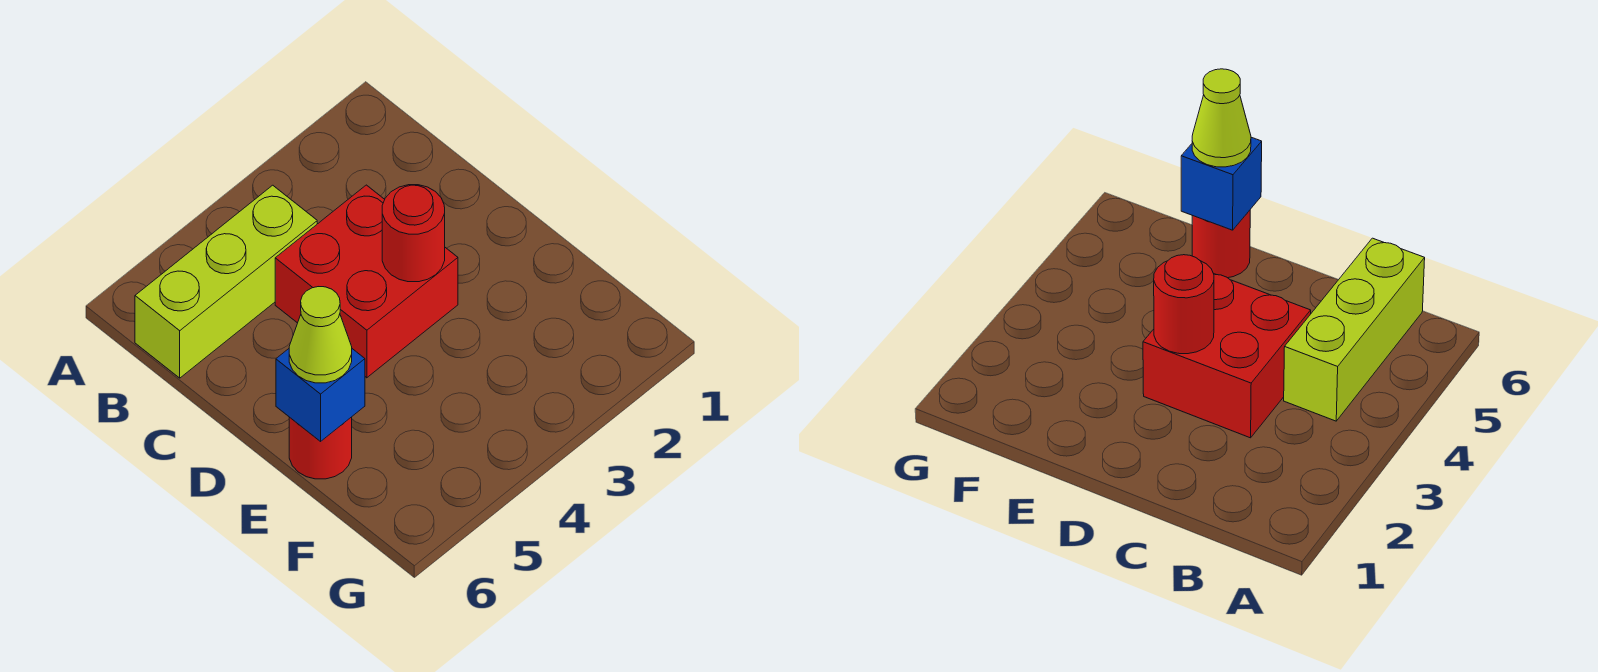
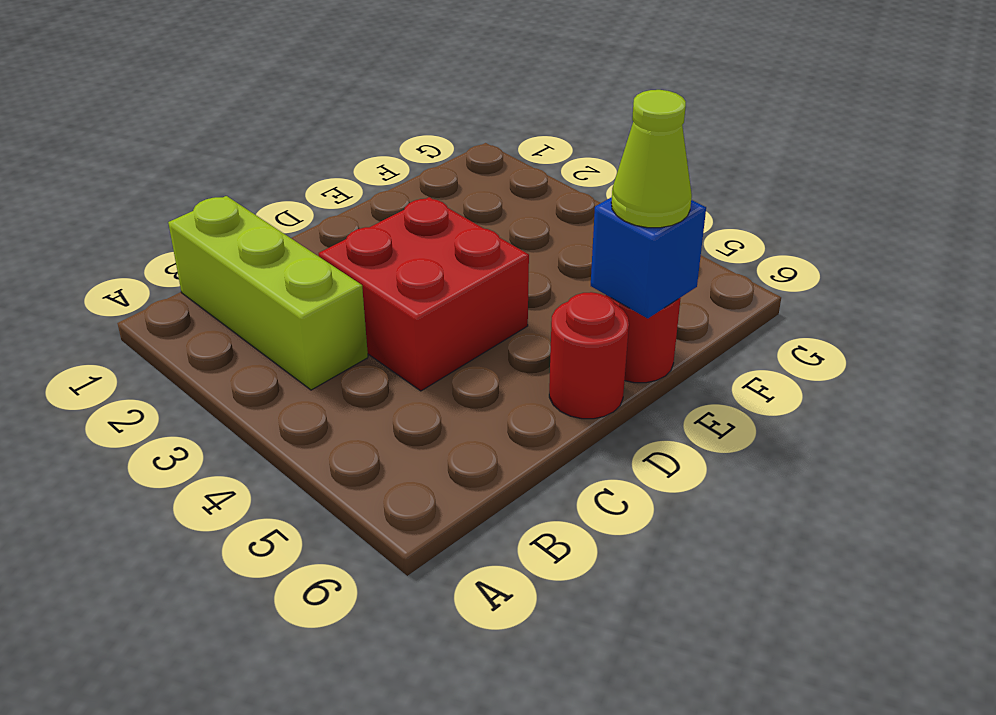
lime 1x3 brick [135,185,317,378] -> lime 1x3 brick moved to [168,196,368,390]
red 1x1 round brick [382,185,445,282] -> red 1x1 round brick moved to [549,292,629,419]

